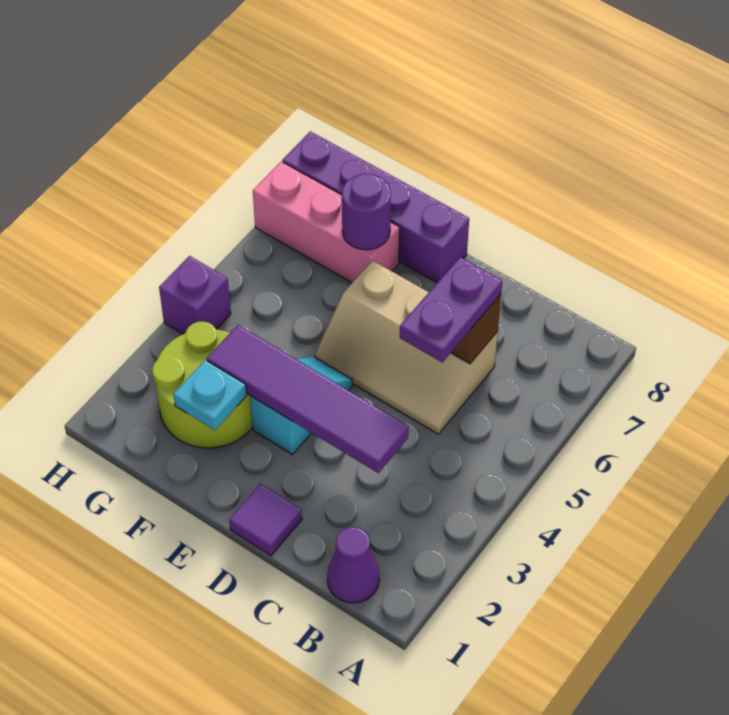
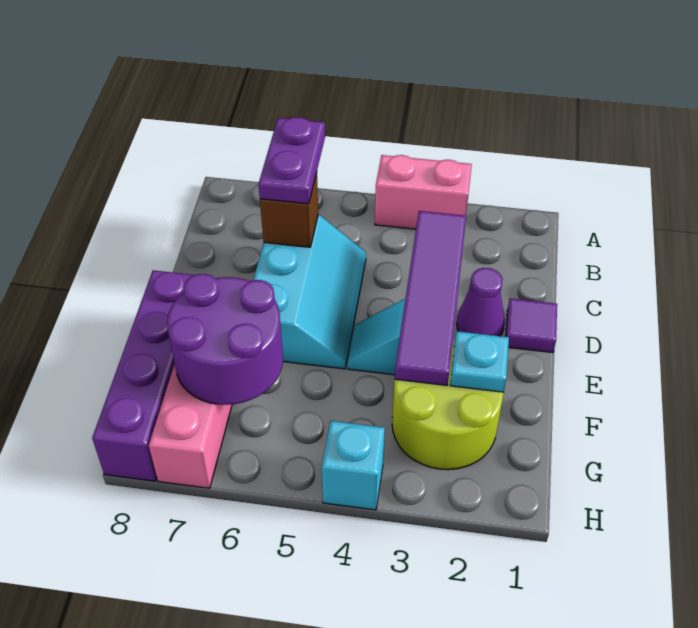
none -> pink 1x2 brick [375,155,472,229]
purple 1x1 cone [327,527,379,603] -> purple 1x1 cone moved to [457,268,505,336]
tan 2x3 slope [314,261,498,434] -> cyan 2x3 slope [253,215,366,369]
purple 1x2 plate [400,257,502,362] -> purple 1x2 plate turned to [258,117,325,204]
purple 1x1 round brick [342,174,391,250] -> purple 2x2 round brick [167,274,283,405]
purple 1x1 brick [159,256,231,334] -> cyan 1x1 brick [322,421,385,510]

